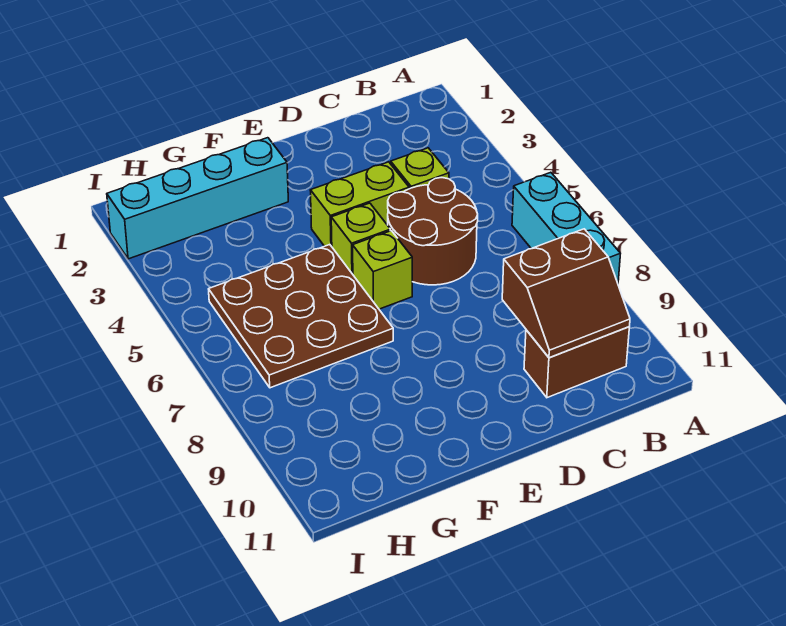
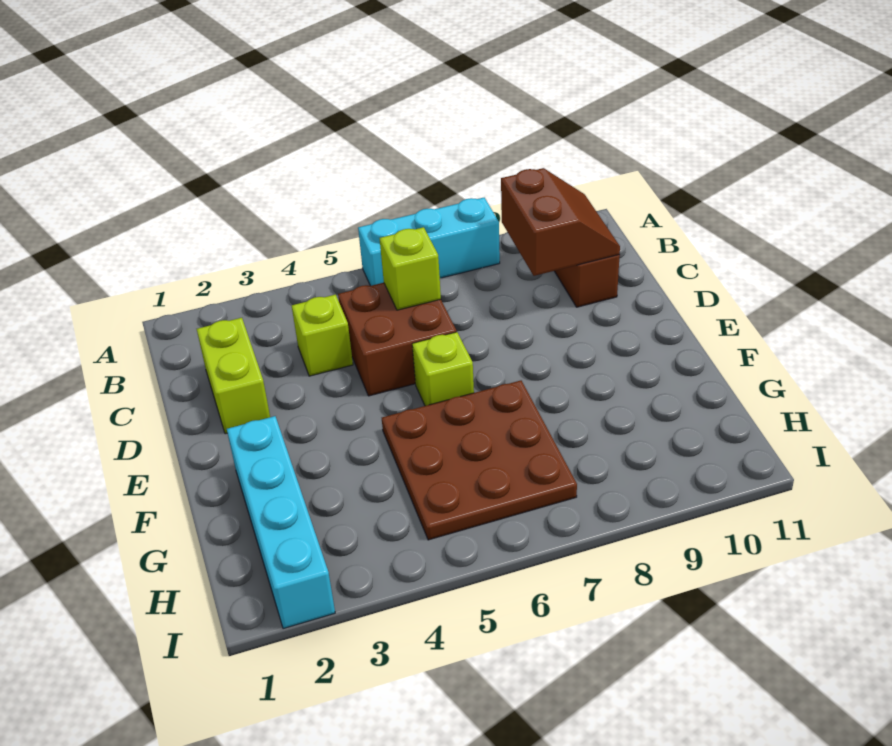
brown 2x2 round brick [388,178,478,285] -> brown 2x2 brick [338,283,457,396]
lime 1x2 brick [310,162,409,247] -> lime 1x2 brick moved to [197,318,270,434]
lime 1x1 brick [331,203,390,274] -> lime 1x1 brick moved to [380,227,441,310]

